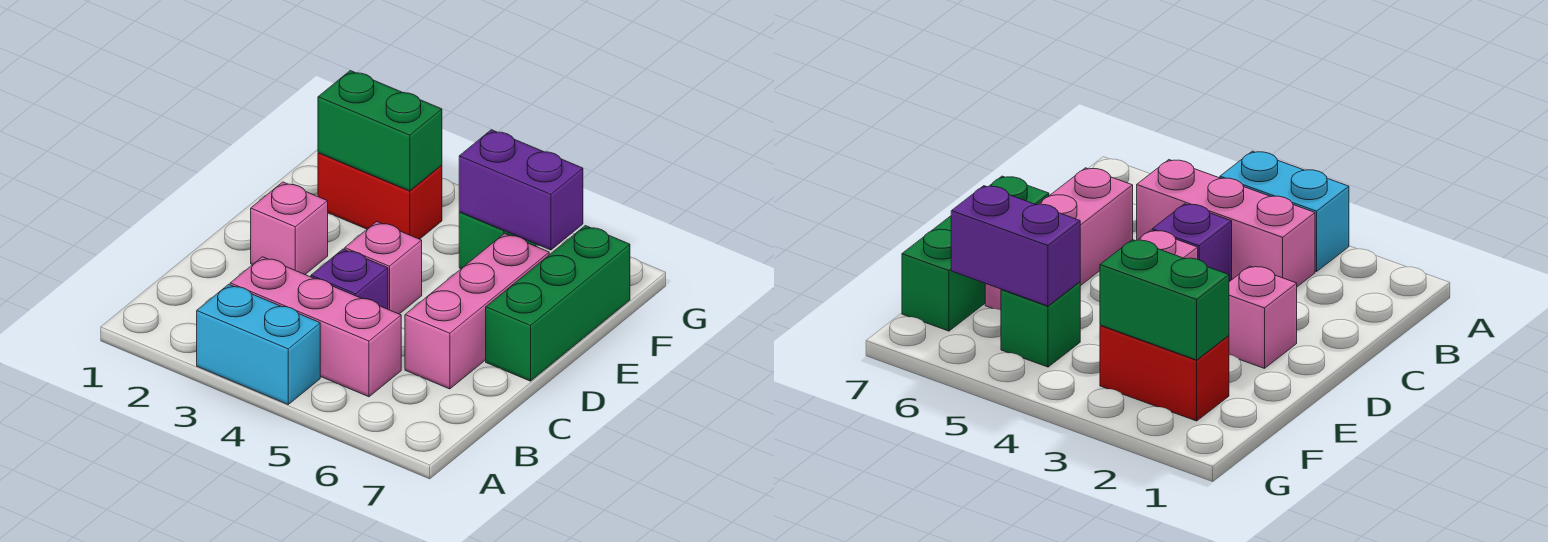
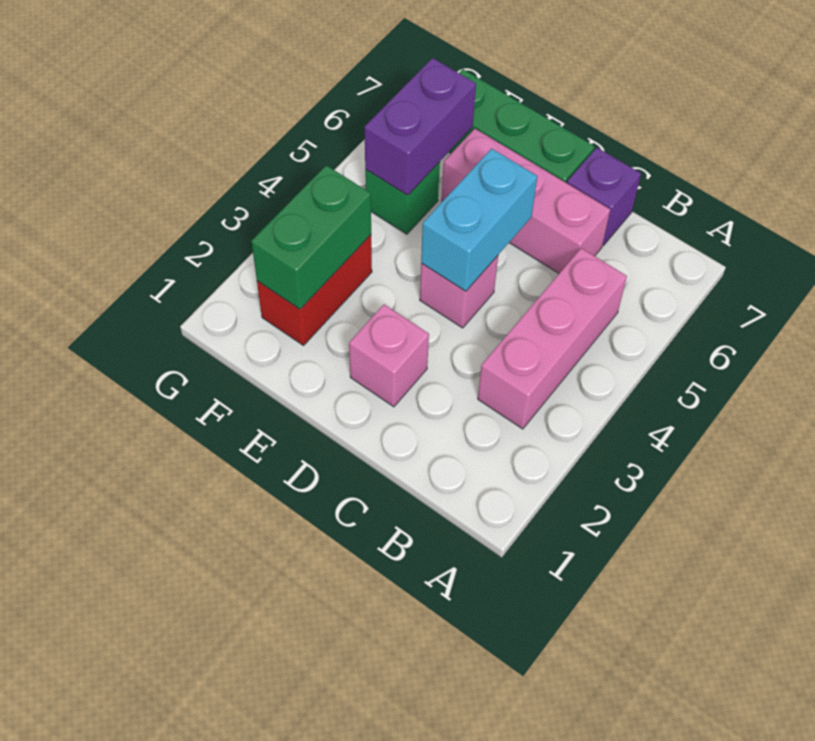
cyan 1x2 brick [197,284,320,404] -> cyan 1x2 brick moved to [421,149,537,291]
purple 1x1 brick [311,249,388,309] -> purple 1x1 brick moved to [567,148,641,246]

